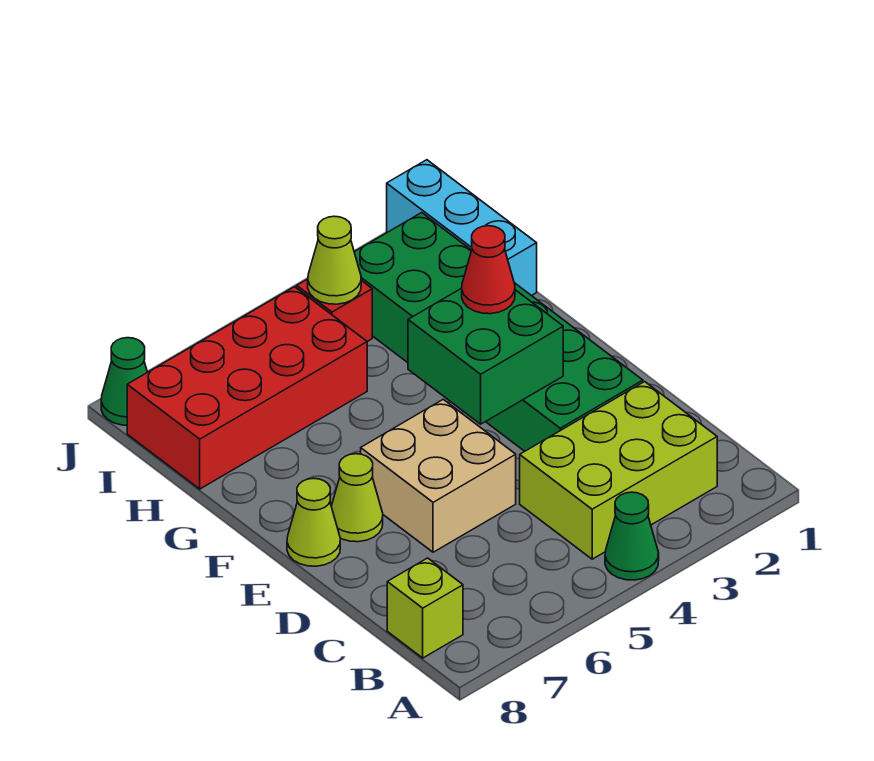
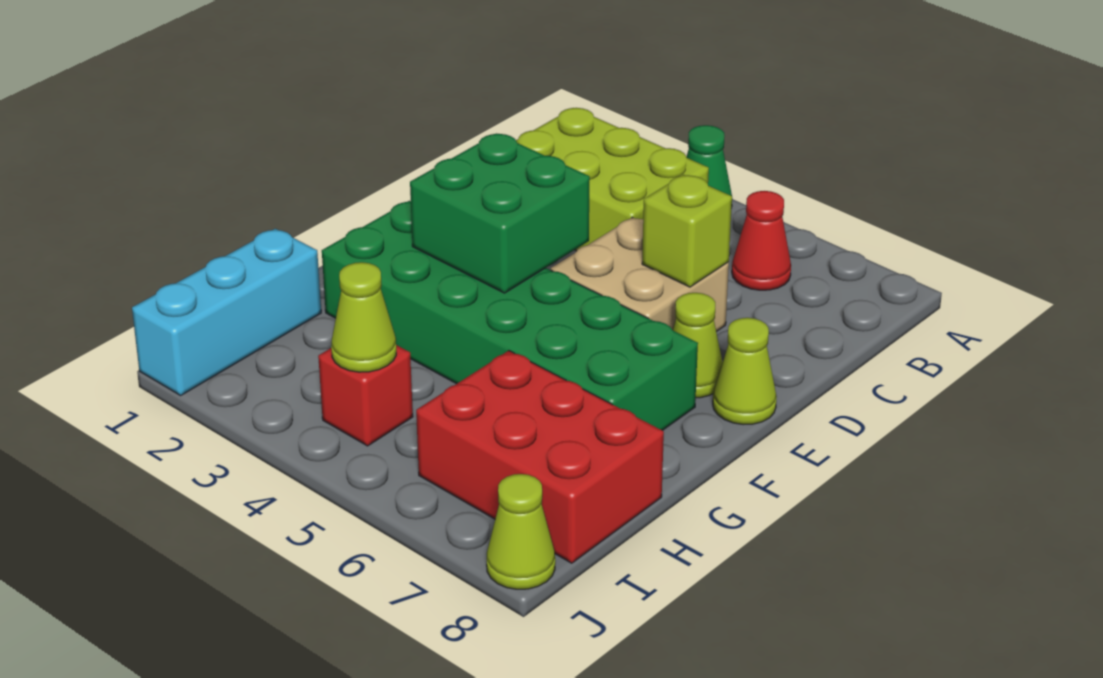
lime 1x1 brick [387,558,463,658] -> lime 1x1 brick moved to [642,175,732,287]
green 2x6 brick [354,213,643,451] -> green 2x6 brick turned to [322,201,698,430]
red 1x1 cone [462,226,515,314] -> red 1x1 cone moved to [732,191,791,290]
red 2x4 brick [127,287,367,489] -> red 2x3 brick [416,351,664,563]
green 1x1 cone [101,338,147,425] -> lime 1x1 cone [487,474,555,589]

